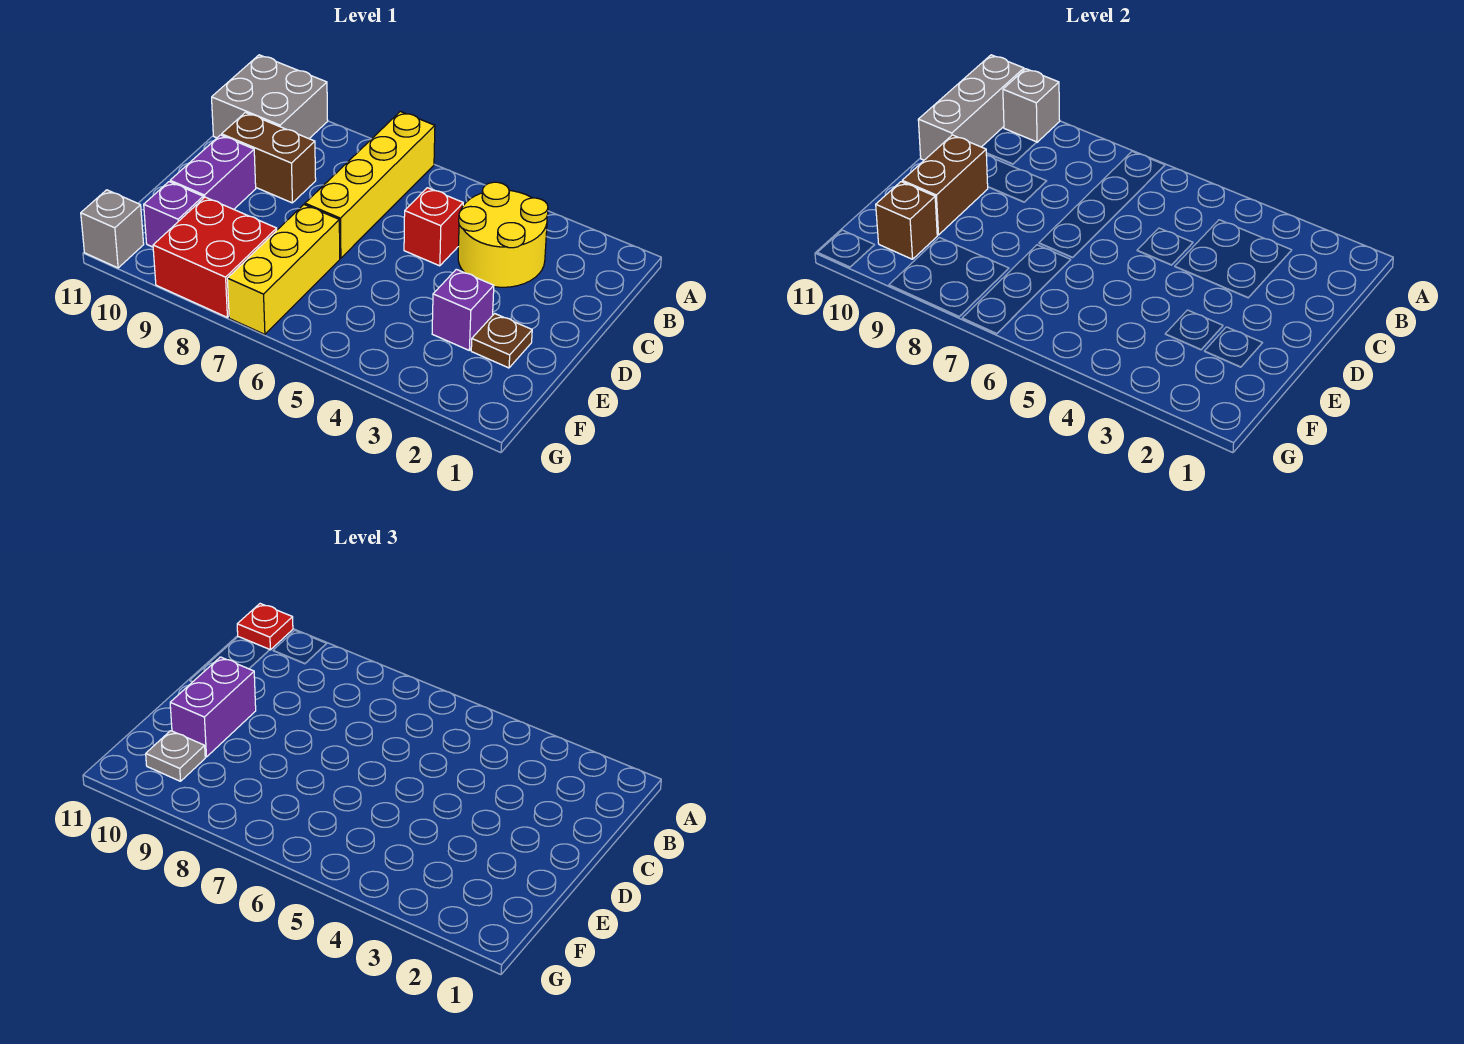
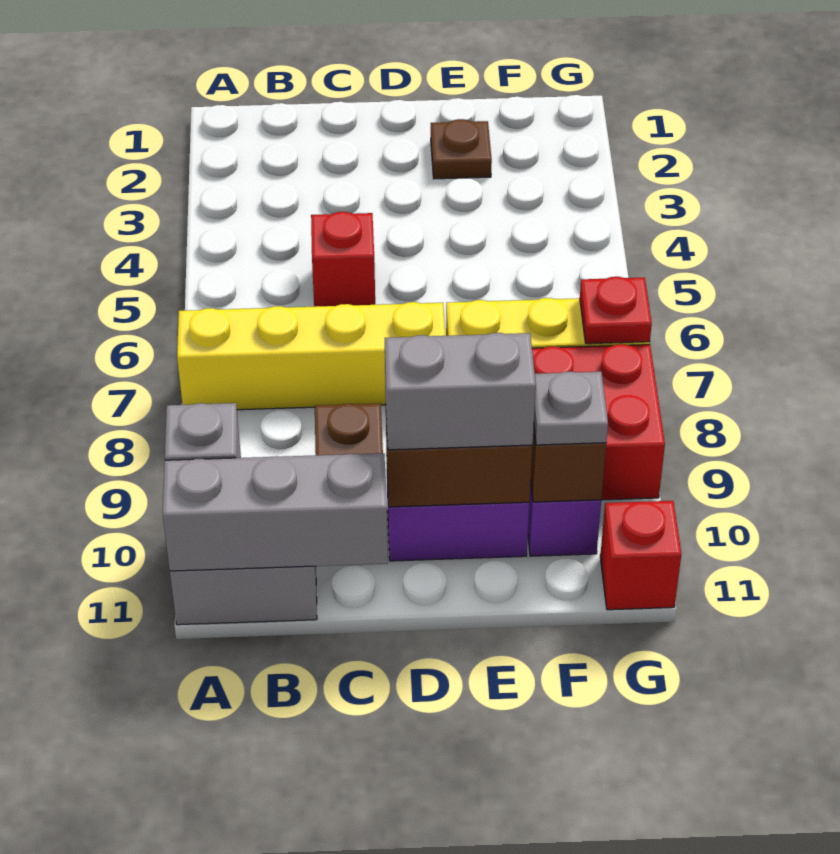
red 1x1 plate [237,604,293,650] -> red 1x1 plate moved to [580,277,652,344]
yellow 2x2 round brick [458,182,548,287] -> none
purple 1x2 brick [170,657,256,757] -> grey 1x2 brick [385,333,536,450]
purple 1x1 brick [432,269,494,350] -> none
grey 1x1 brick [81,190,144,268] -> red 1x1 brick [600,501,681,610]

